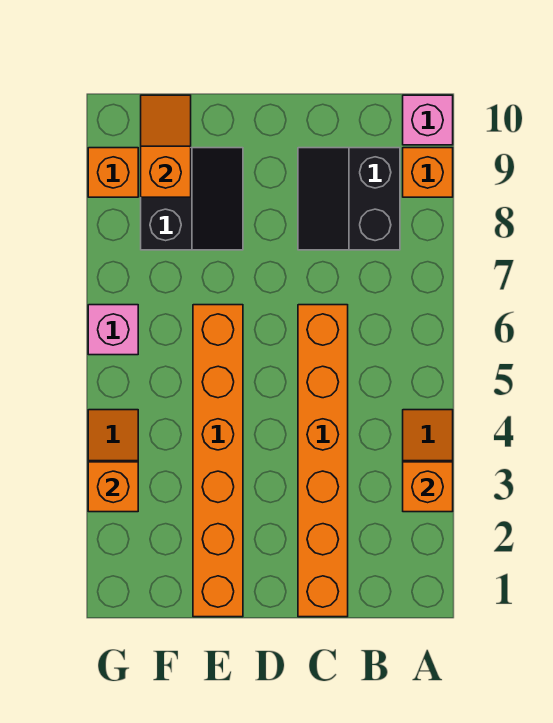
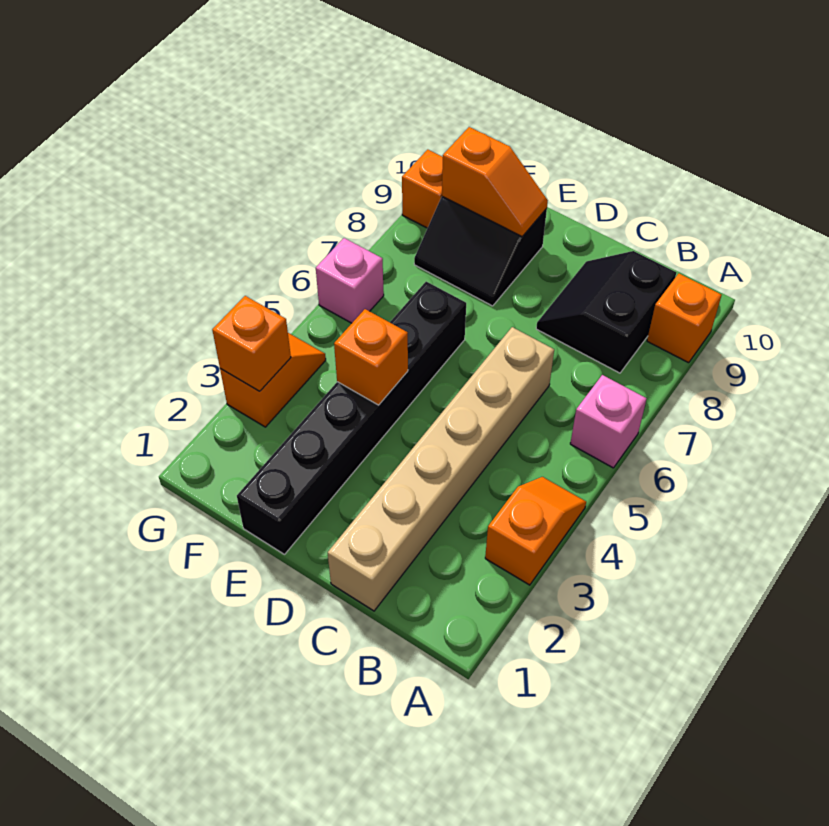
orange 1x1 brick [403,462,453,512] -> orange 1x1 brick moved to [334,309,408,405]
pink 1x1 brick [403,95,453,145] -> pink 1x1 brick moved to [570,375,647,468]
orange 1x6 brick [298,305,348,617] -> tan 1x6 brick [328,327,554,611]
orange 1x6 brick [193,305,243,617] -> black 1x6 brick [237,282,466,554]
black 2x2 slope [141,148,243,250] -> black 2x2 slope turned to [414,197,547,306]
orange 1x2 slope [141,95,191,197] -> orange 1x2 slope turned to [442,127,548,237]

